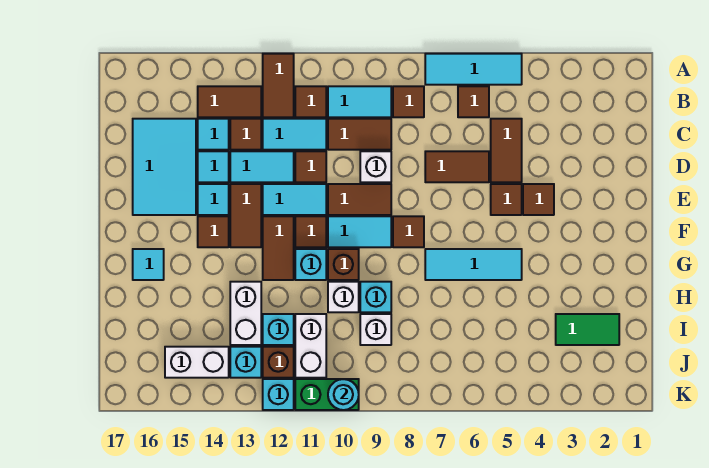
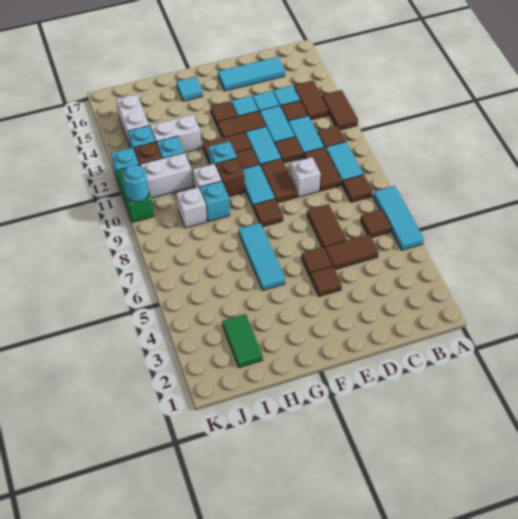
brown 1x2 tile [263,54,294,117] -> brown 1x2 tile turned to [322,90,358,130]
cyan 2x3 tile [133,119,196,215] -> cyan 1x3 tile [218,57,285,91]

